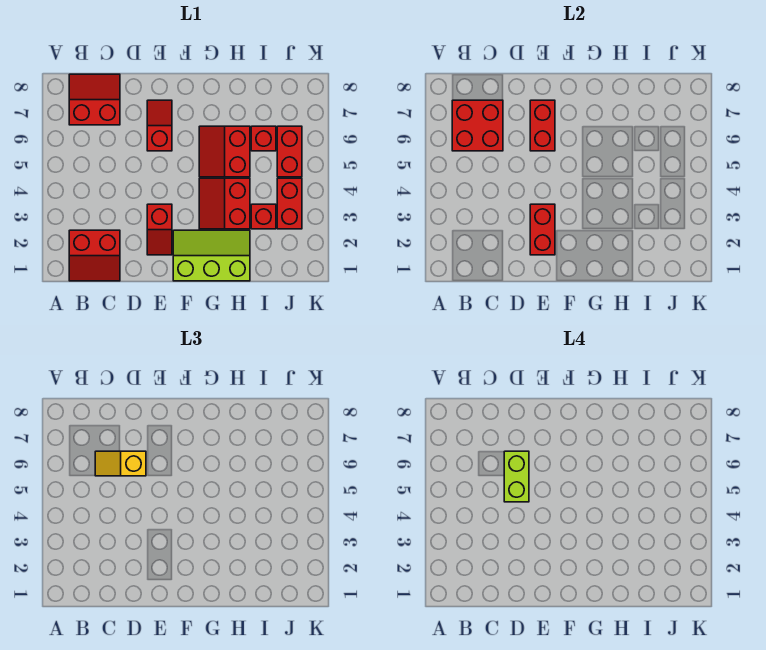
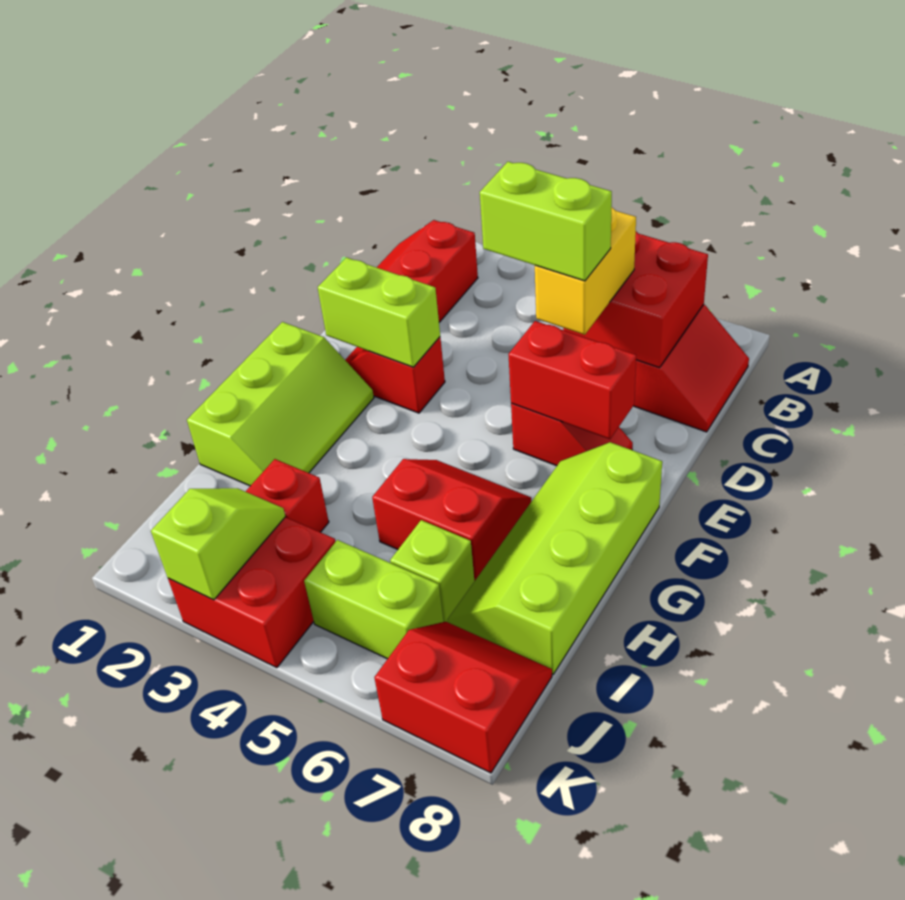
yellow 1x2 slope [95,451,146,476] -> yellow 1x2 brick [535,207,636,335]
red 1x2 brick [530,204,555,255] -> lime 1x2 brick [318,258,440,367]
none -> lime 2x4 slope [447,442,662,674]
red 2x2 slope [199,178,250,229] -> red 2x2 slope moved to [374,622,552,773]
red 1x1 brick [251,126,276,151] -> lime 1x1 brick [390,520,474,622]
red 1x2 brick [277,178,302,229] -> red 2x2 brick [168,517,335,668]
none -> lime 1x2 slope [151,488,285,600]
red 1x2 brick [277,126,302,177] -> lime 1x2 brick [304,540,444,659]

